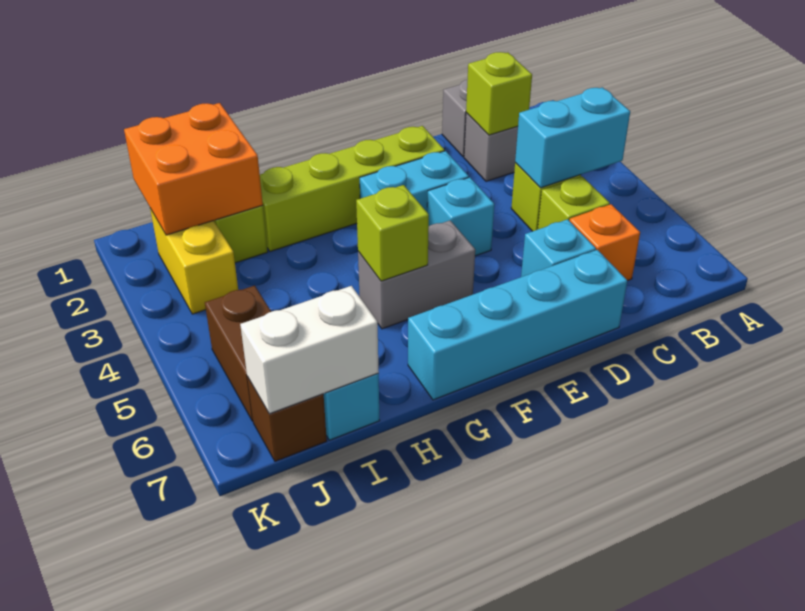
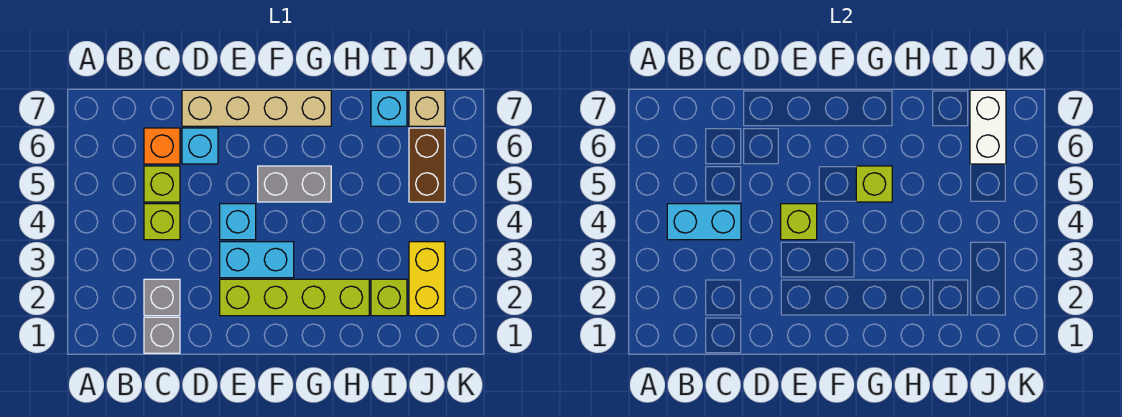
lime 1x1 brick [466,52,532,135] -> lime 1x1 brick moved to [781,204,817,240]
cyan 1x4 brick [408,250,627,400] -> tan 1x4 brick [182,90,331,126]
orange 2x2 brick [124,103,263,235] -> none
white 1x2 brick [240,286,379,414] -> white 1x2 brick turned to [970,90,1006,164]
brown 1x1 brick [247,377,327,461] -> tan 1x1 brick [409,90,445,126]

